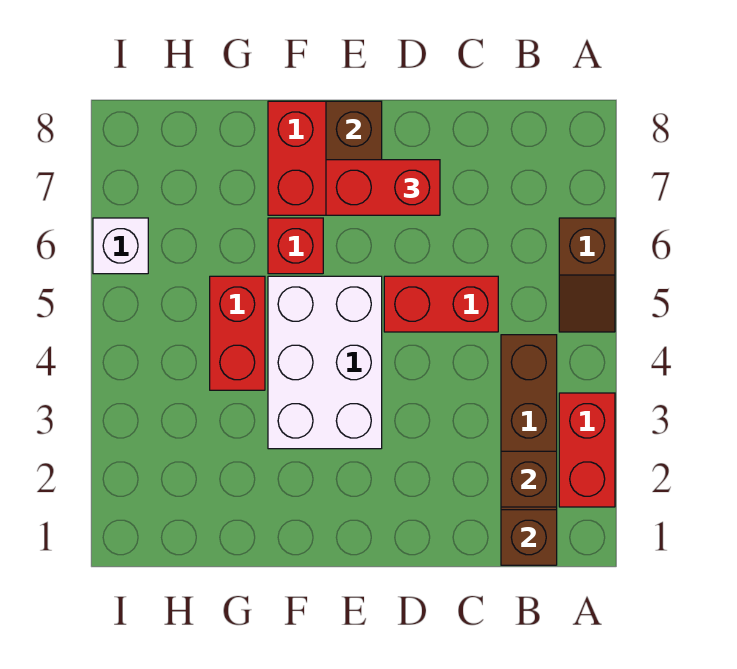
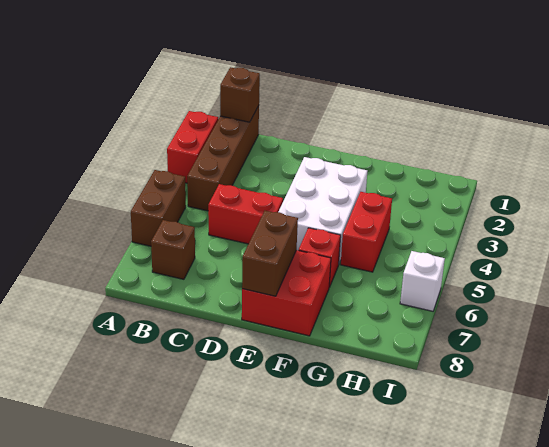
brown 1x2 slope [559,218,615,332] -> brown 1x2 brick [131,170,186,246]
brown 1x1 brick [501,451,557,507] -> brown 1x1 brick moved to [151,220,195,279]
red 1x2 brick [326,160,440,215] -> none

